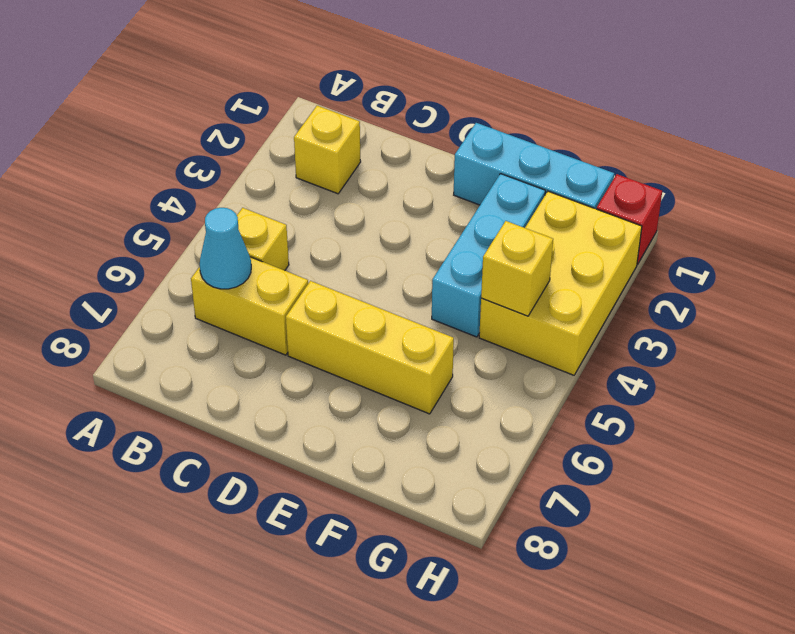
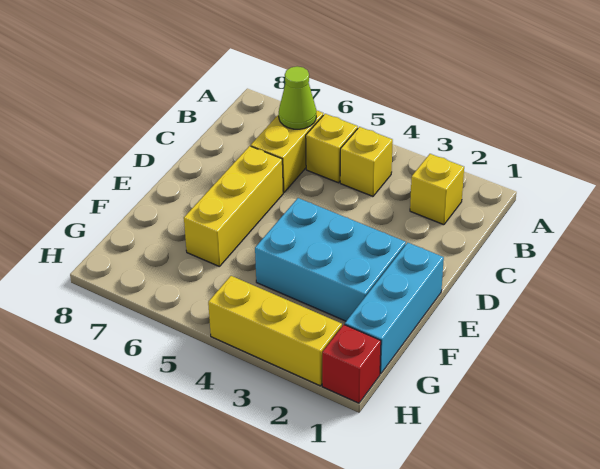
cyan 1x1 cone [200,208,251,289] -> lime 1x1 cone [279,66,316,129]
cyan 1x3 brick [432,174,545,337] -> cyan 2x3 brick [255,198,406,321]
yellow 2x3 brick [479,191,642,375] -> yellow 1x3 brick [208,276,342,386]
yellow 1x1 brick [481,221,553,316] -> yellow 1x1 brick moved to [340,127,393,196]

